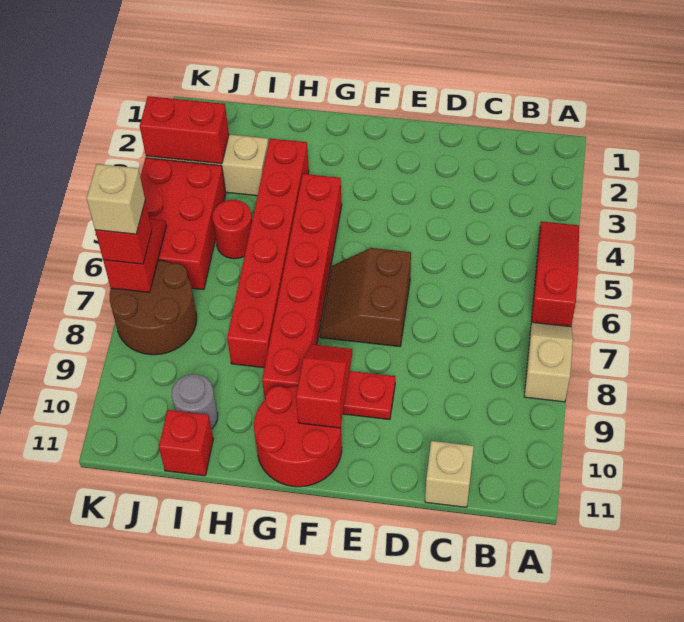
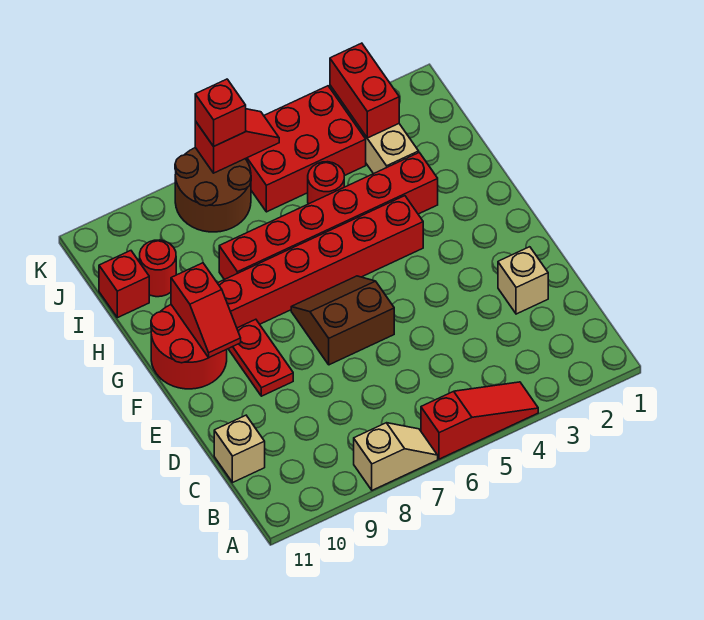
red 1x2 slope [296,344,352,428] -> red 1x2 slope turned to [171,263,241,357]
grey 1x1 round brick [172,374,218,429] -> red 1x1 round brick [140,240,176,297]
tan 1x1 brick [87,164,145,234] -> tan 1x1 brick moved to [498,247,548,314]

